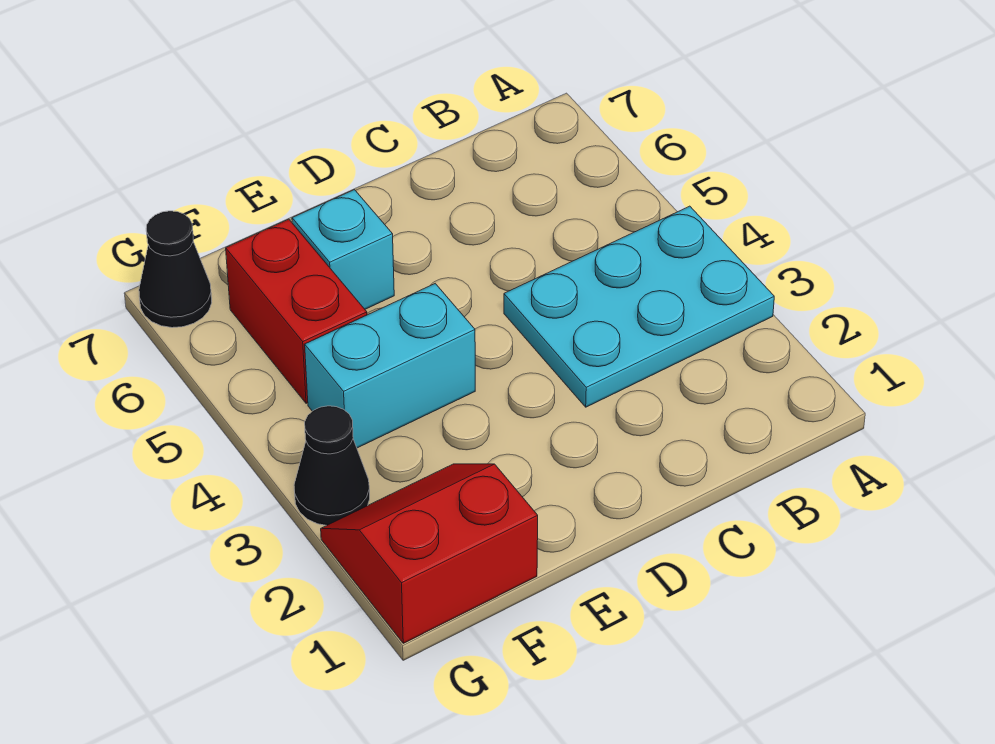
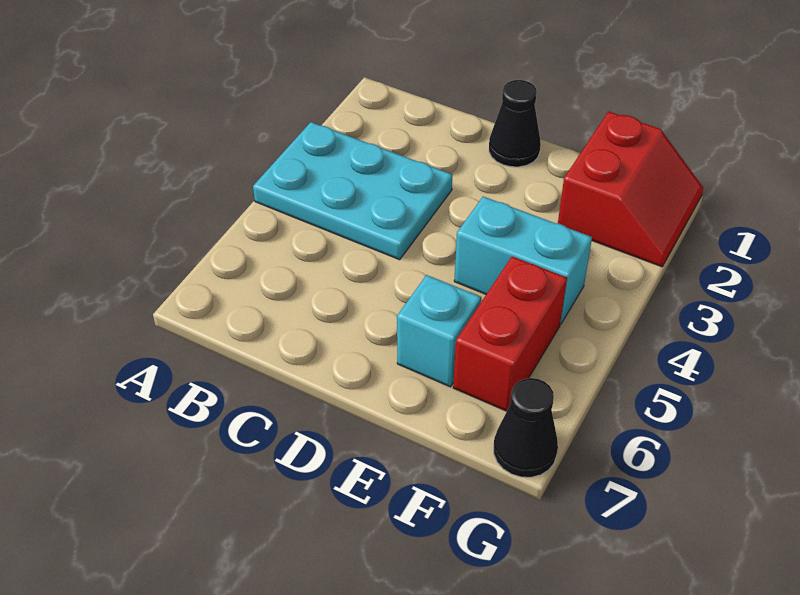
red 2x2 slope [321,464,538,643] -> red 2x2 slope turned to [558,111,703,267]
black 1x1 cone [294,406,370,525] -> black 1x1 cone moved to [489,80,541,167]

